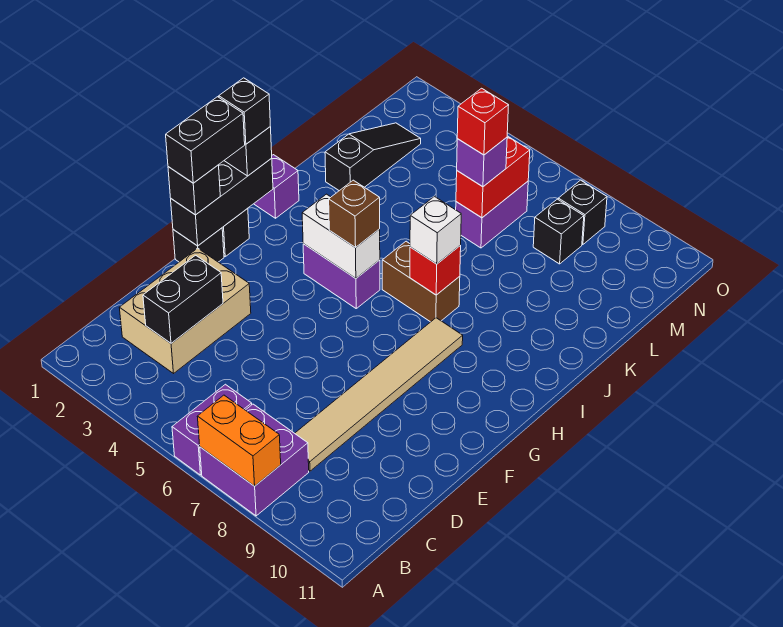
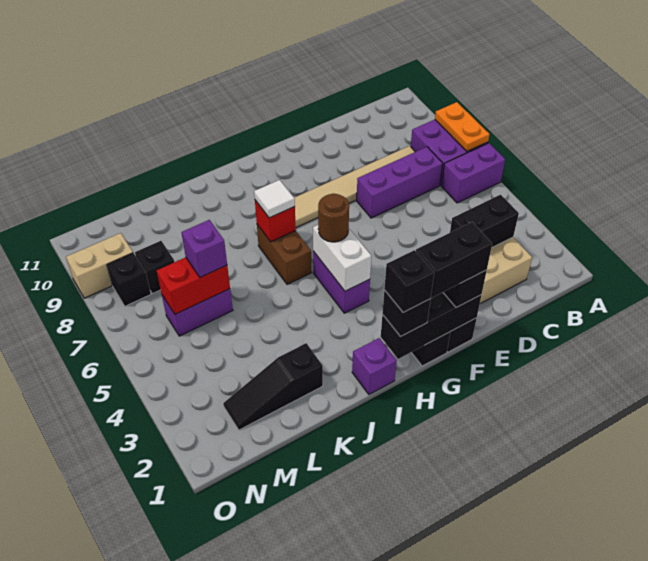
orange 1x2 brick [197,395,281,486] -> orange 1x2 plate [435,102,490,151]
none -> purple 1x3 brick [357,147,443,218]
brown 1x1 brick [329,180,380,248] -> brown 1x1 round brick [318,194,349,242]
white 1x1 brick [410,196,461,264] -> white 1x1 tile [254,180,295,218]
red 1x1 brick [457,88,509,155] -> none
none -> tan 1x2 brick [66,233,133,298]

